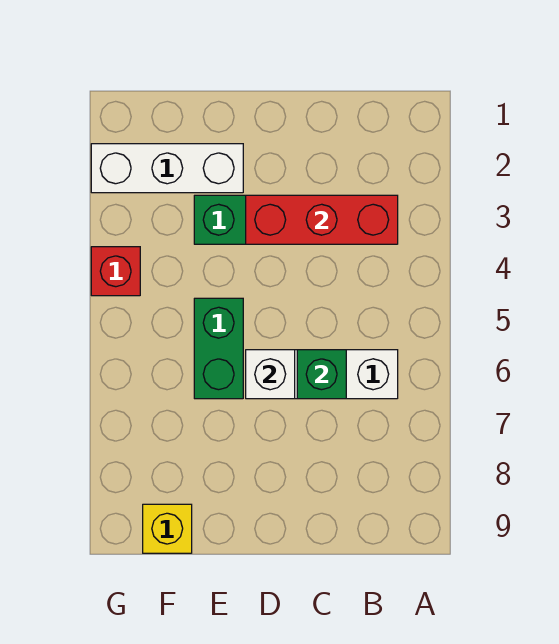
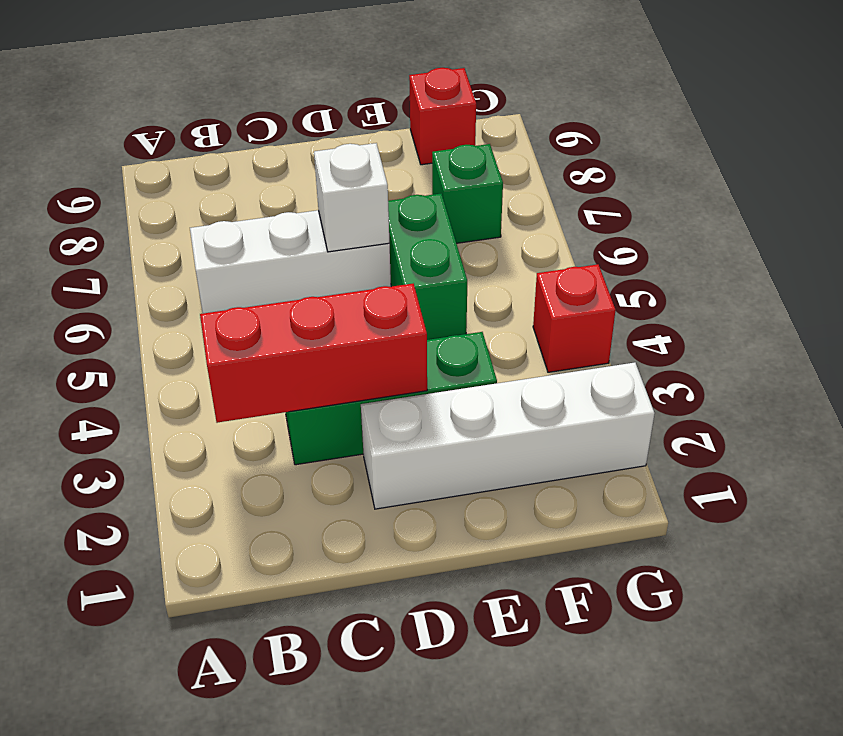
green 1x1 brick [297,350,346,399] -> green 1x1 brick moved to [432,144,503,243]
white 1x3 brick [91,144,243,193] -> white 1x4 brick [361,362,655,509]
yellow 1x1 brick [143,504,192,553] -> red 1x1 brick [409,68,476,165]

